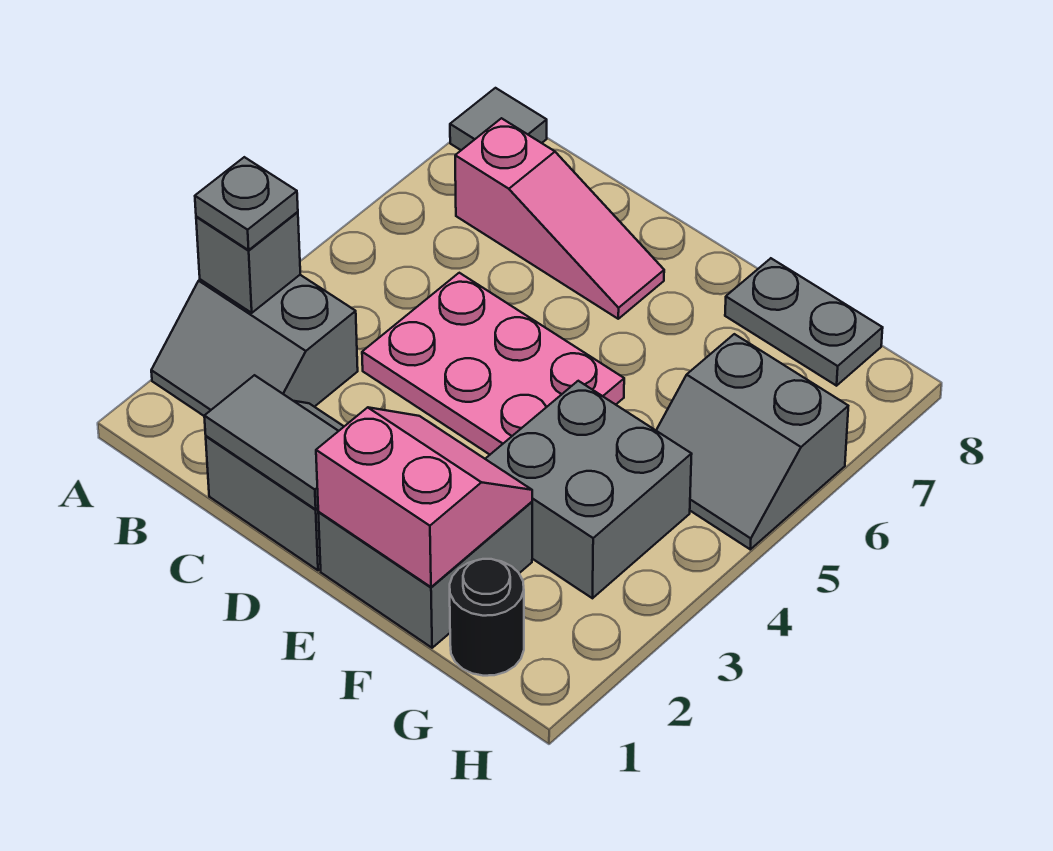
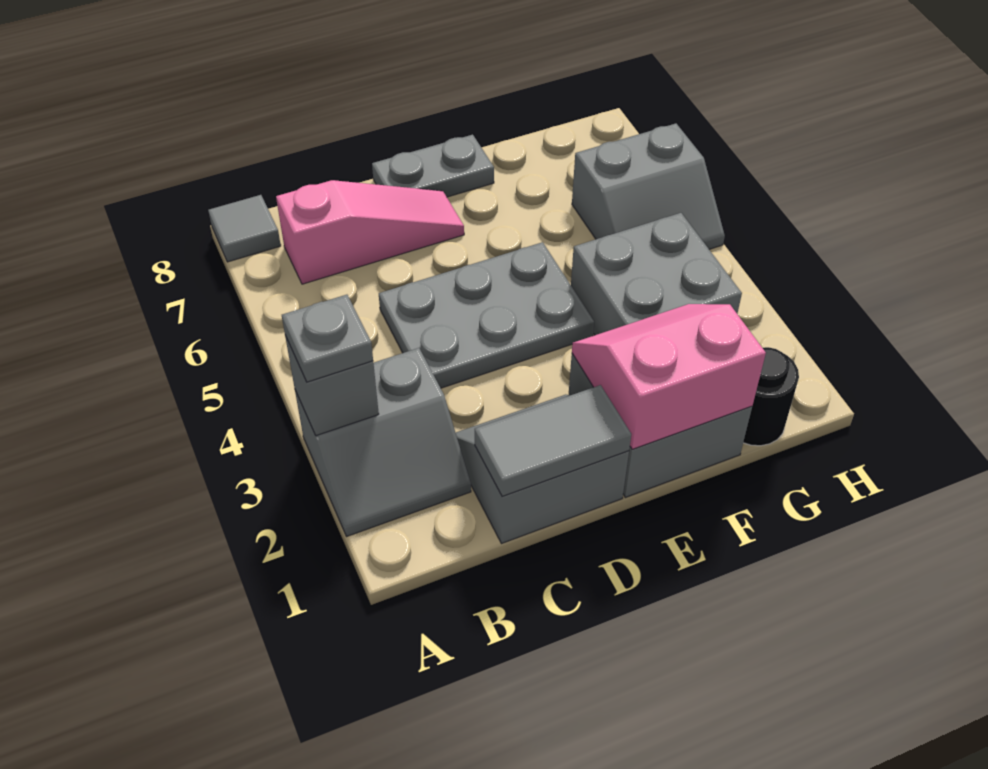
pink 2x3 plate [362,273,624,455] -> grey 2x3 plate [379,242,594,388]
grey 1x2 plate [725,258,883,386] -> grey 1x2 plate moved to [372,135,494,197]

